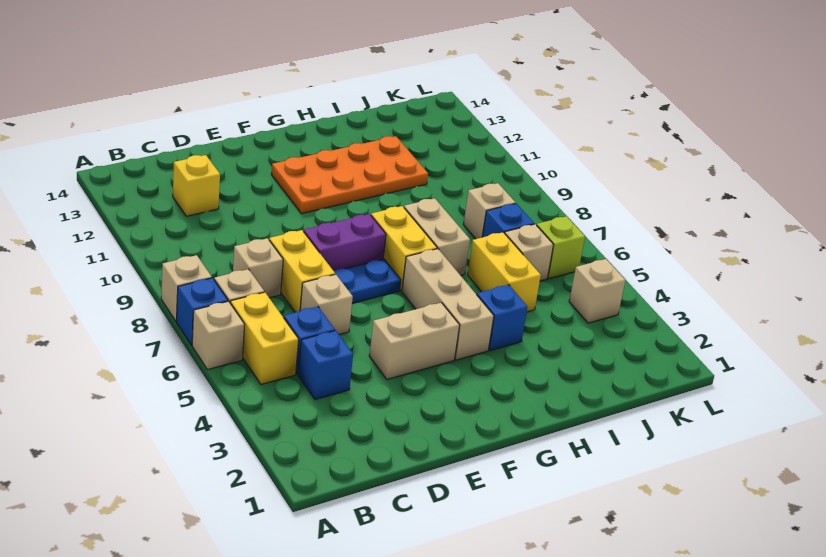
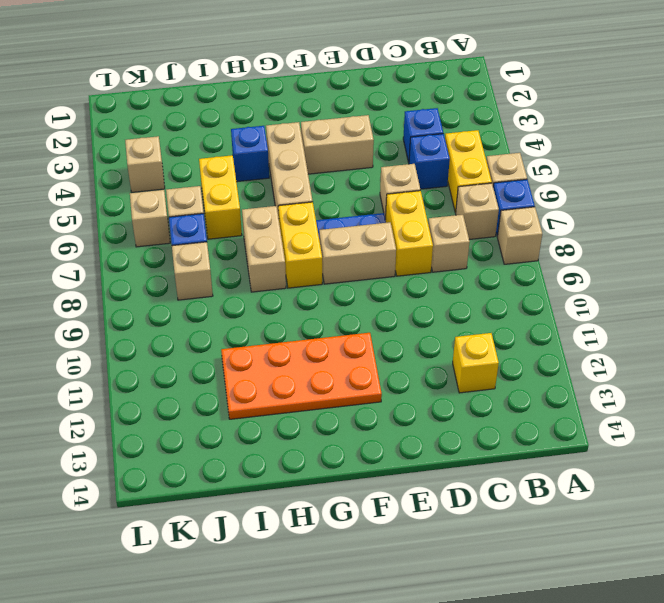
purple 1x2 brick [304,214,386,271] -> tan 1x2 brick [319,222,396,284]
lime 1x1 brick [537,216,585,279] -> tan 1x1 brick [130,190,170,247]

